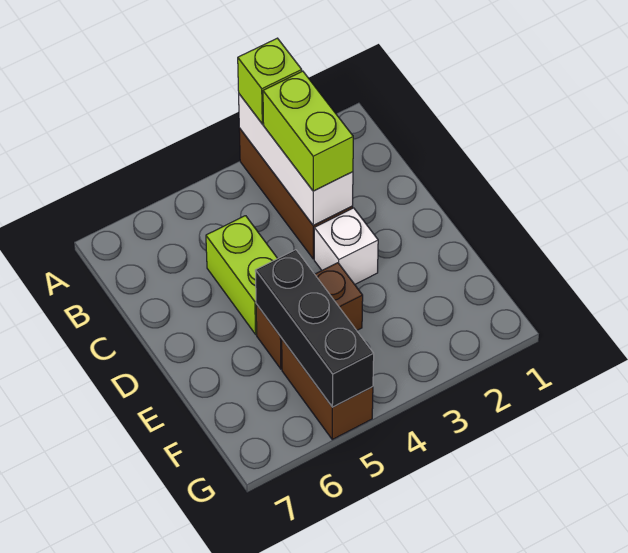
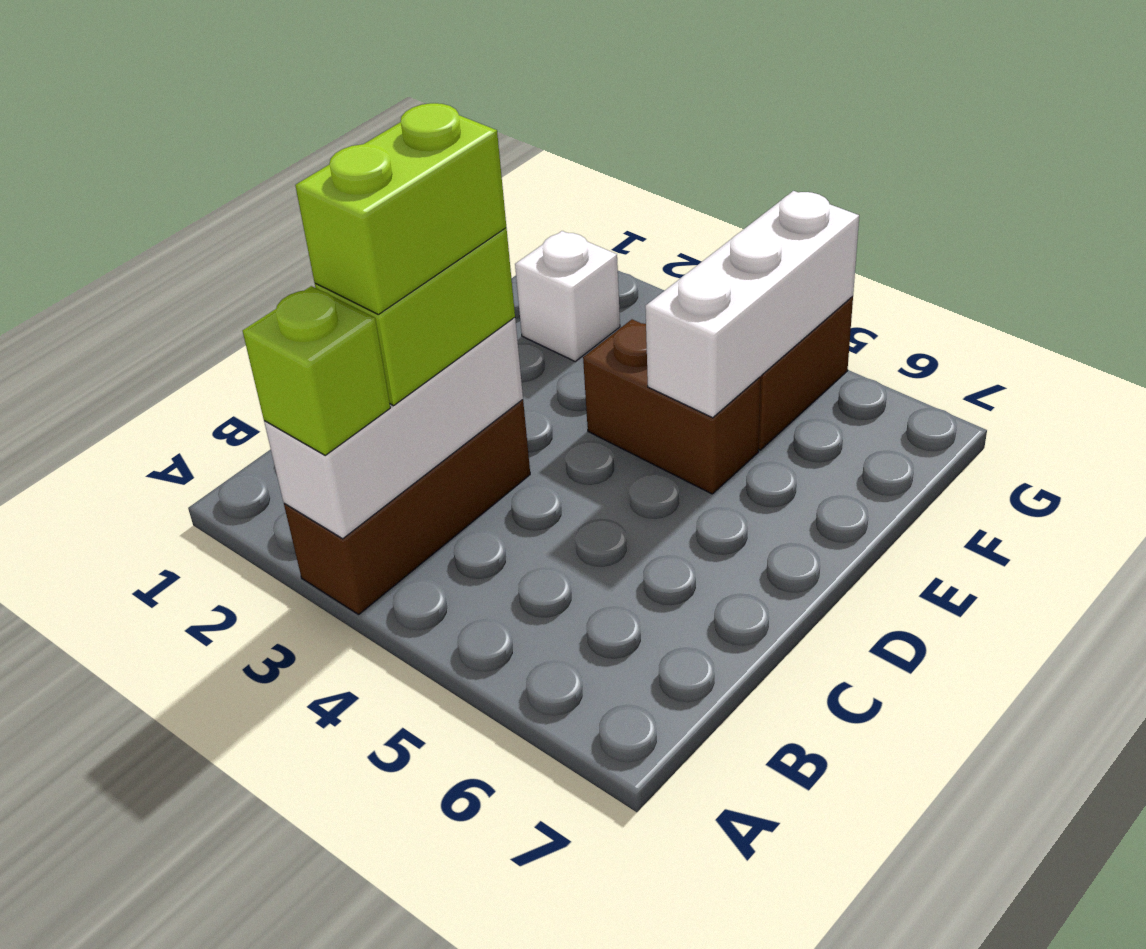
lime 1x2 brick [206,216,278,334] -> lime 1x2 brick moved to [295,103,506,314]
white 1x1 brick [314,208,378,284] -> white 1x1 brick moved to [515,231,620,361]
black 1x3 brick [255,250,374,407] -> white 1x3 brick [645,191,859,418]

